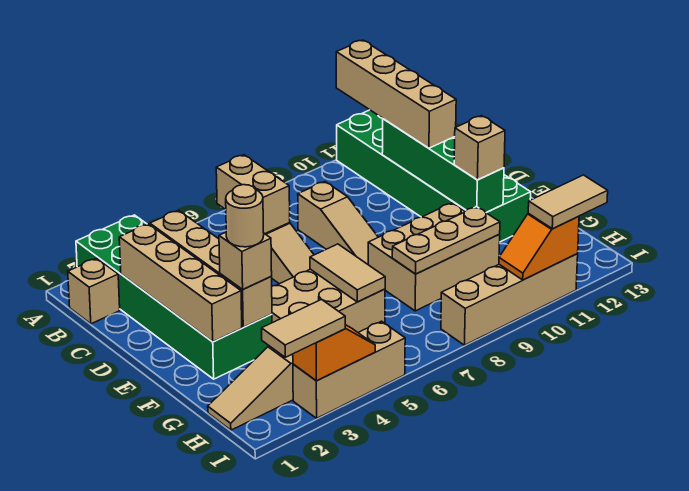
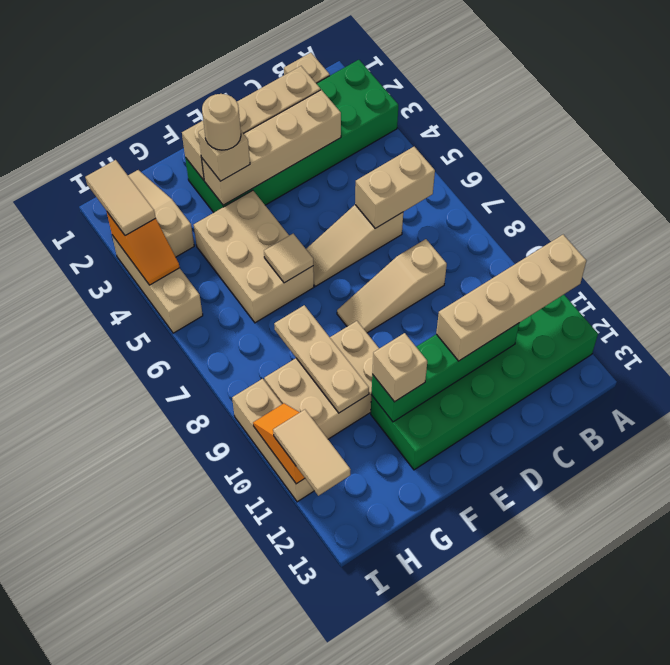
tan 1x2 tile [310,244,385,302] -> tan 1x1 tile [264,234,313,283]
tan 2x3 brick [368,203,500,311] -> tan 2x3 brick turned to [264,321,379,439]
tan 1x4 brick [441,254,578,345] -> tan 1x3 brick [232,379,314,502]

